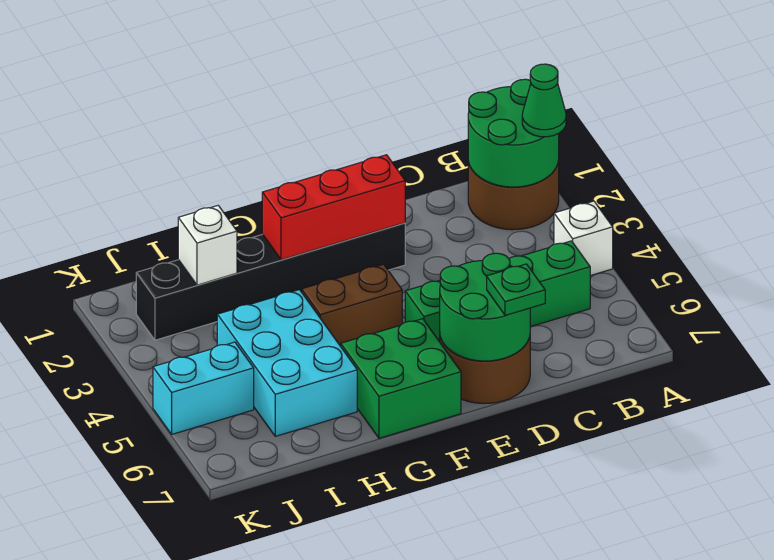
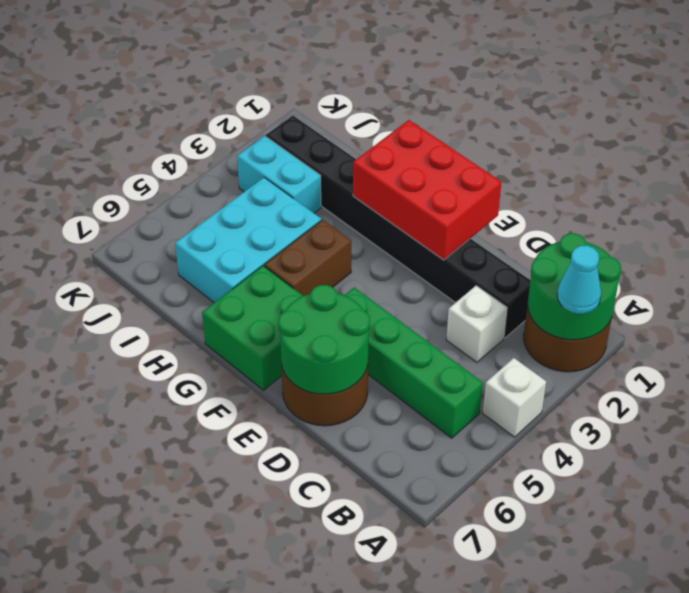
green 1x1 cone [522,64,566,137] -> cyan 1x1 cone [557,246,601,314]
green 1x1 plate [487,264,545,316] -> none
black 1x6 brick [136,223,405,340] -> black 1x8 brick [266,116,530,338]
red 1x3 brick [262,155,405,260] -> red 2x3 brick [353,120,501,260]
brown 1x2 brick [302,264,402,346] -> brown 1x2 brick turned to [264,220,351,296]
white 1x1 brick [178,206,237,285] -> white 1x1 brick moved to [446,286,507,362]
cyan 1x2 brick [153,342,254,434] -> cyan 1x2 brick moved to [237,136,321,213]

